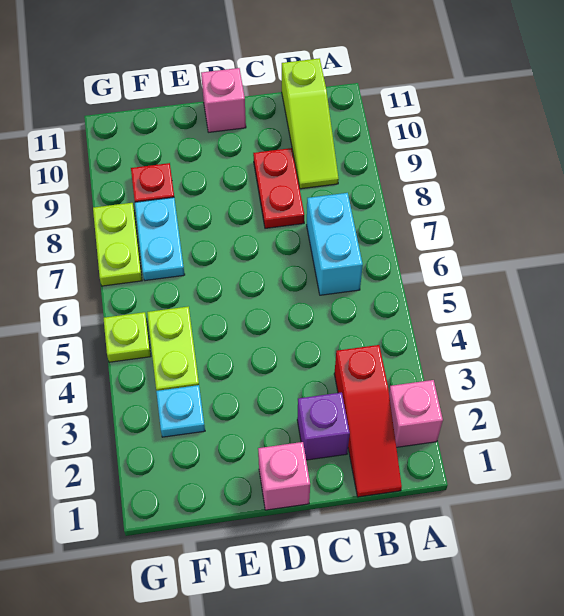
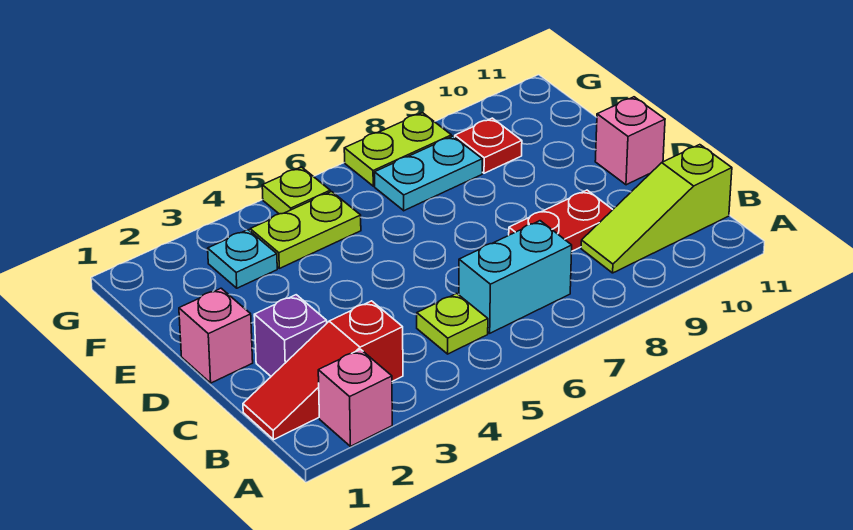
none -> lime 1x1 plate [417,293,488,354]

